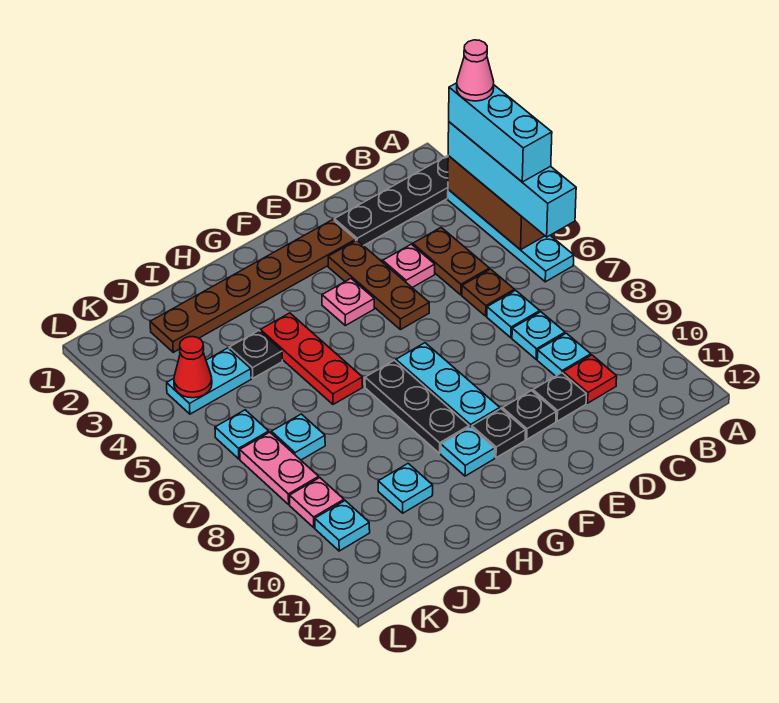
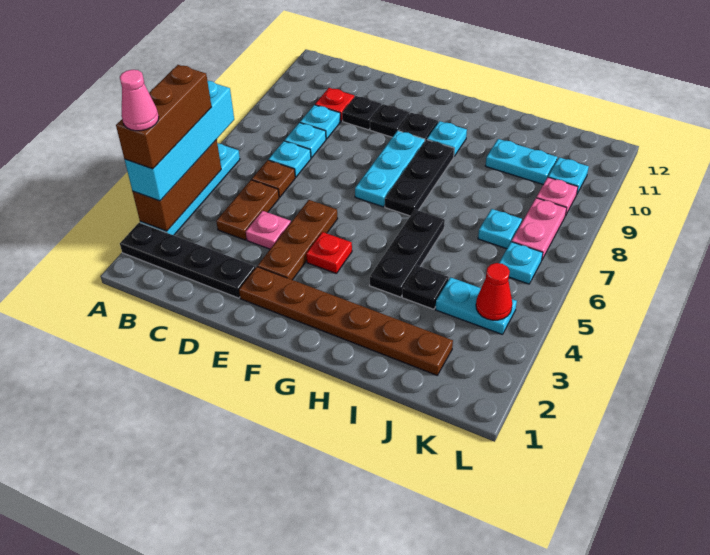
cyan 1x3 brick [449,83,552,182] -> brown 1x3 brick [116,65,211,169]
pink 1x1 plate [322,279,374,326] -> red 1x1 plate [306,232,352,274]
red 1x3 plate [260,313,363,404] -> black 1x3 plate [370,210,445,297]
cyan 1x1 plate [378,464,433,513] -> cyan 1x2 plate [485,139,557,184]

